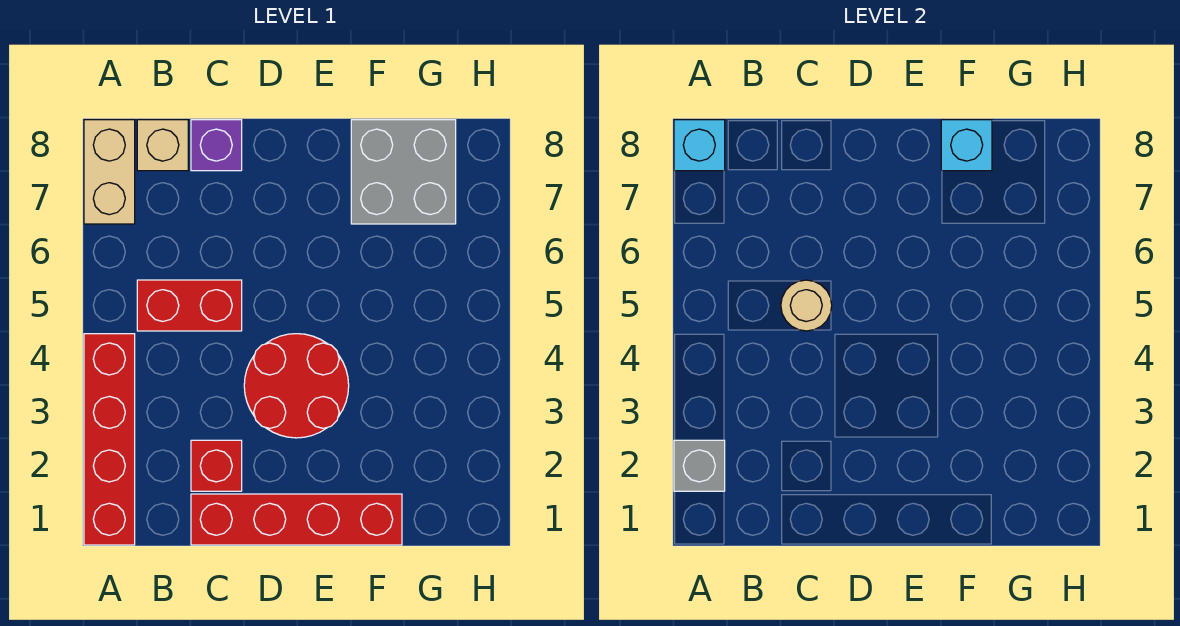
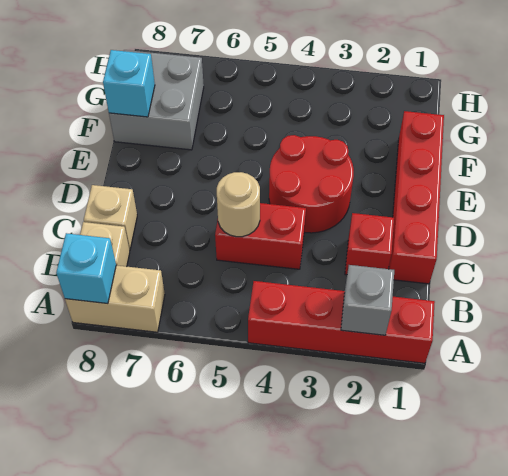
red 1x2 brick [137,280,242,331] -> red 1x2 brick turned to [215,203,306,269]
purple 1x1 brick [191,120,242,171] -> tan 1x1 brick [84,185,137,250]

